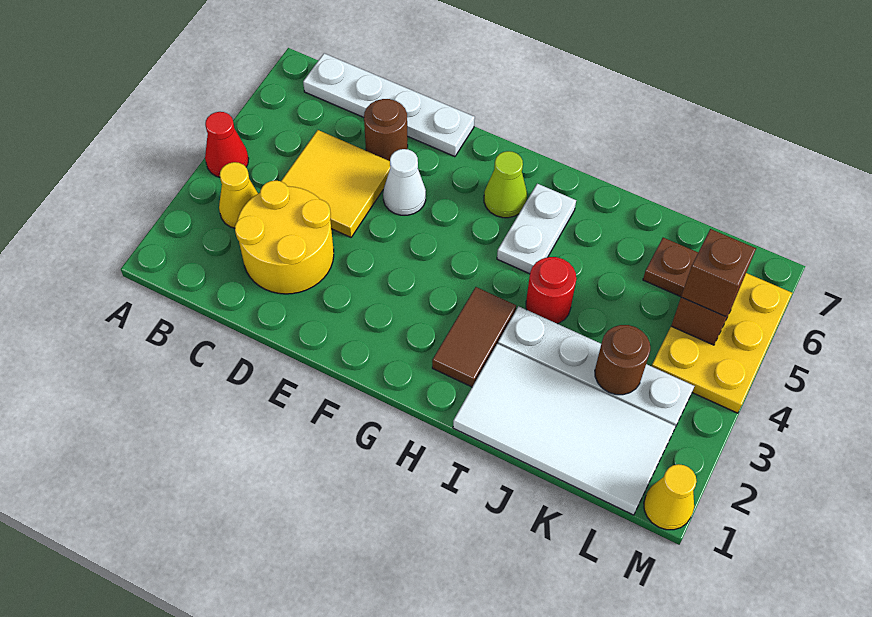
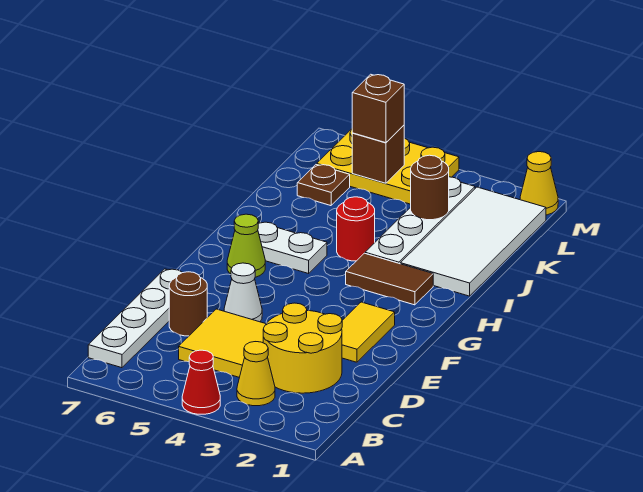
none -> yellow 1x2 tile [342,302,395,362]

